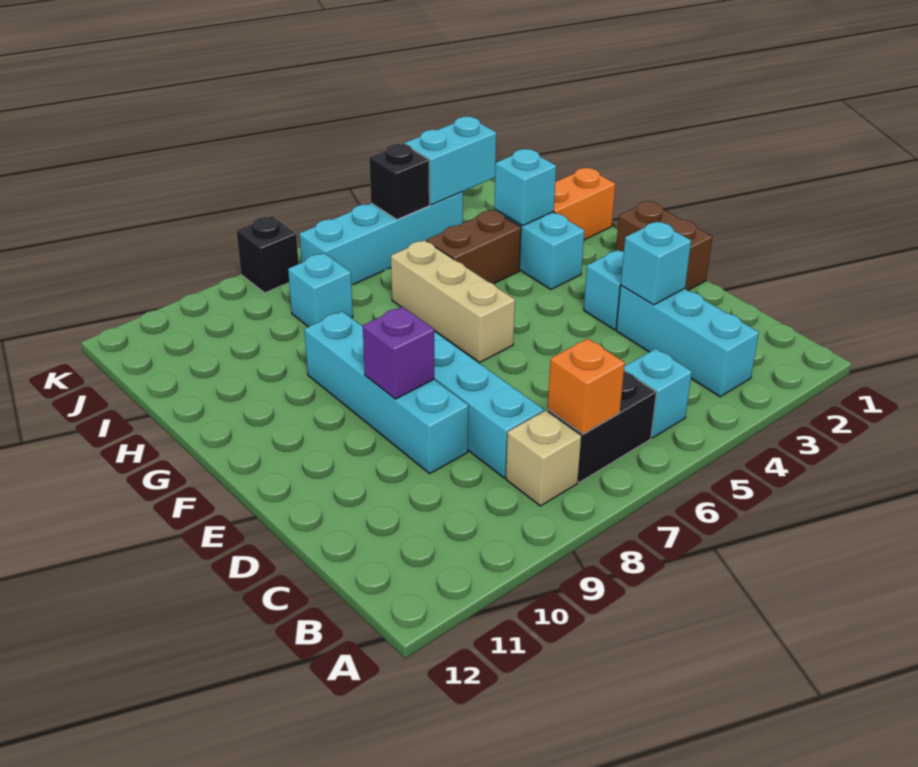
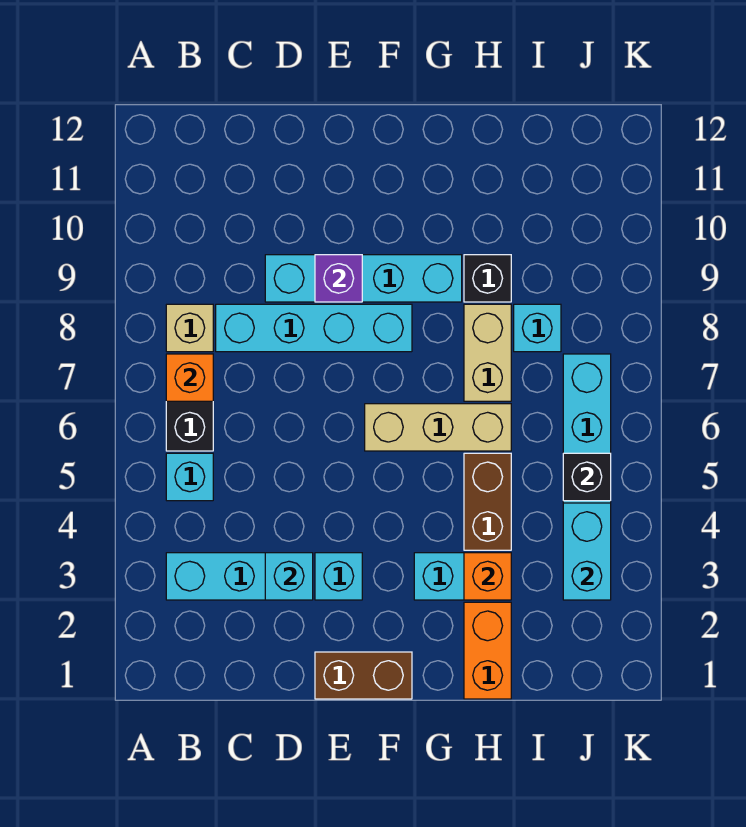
cyan 1x1 brick [494,149,556,226] -> orange 1x1 brick [464,553,511,600]
none -> tan 1x2 brick [464,304,511,401]
black 1x1 brick [236,216,299,293] -> black 1x1 brick moved to [464,255,511,302]

